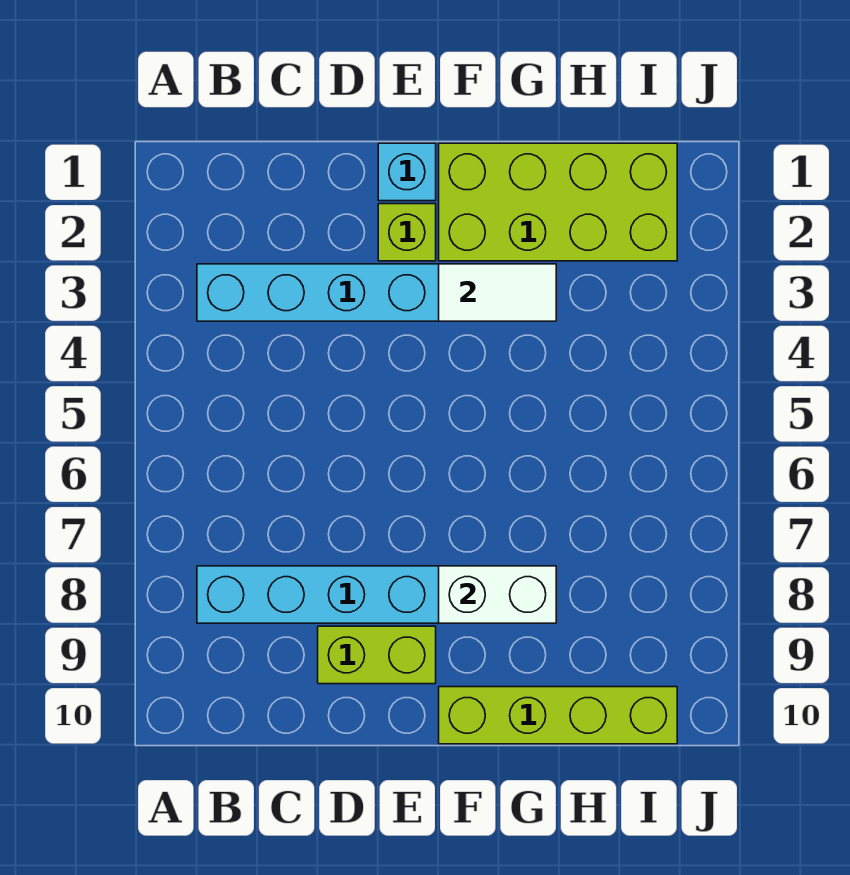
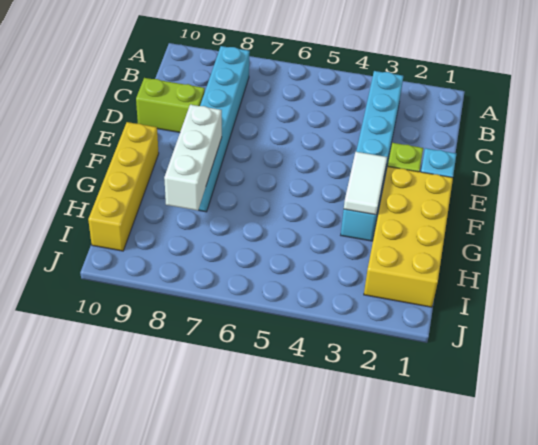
lime 1x2 brick [318,626,436,684] -> lime 1x2 brick turned to [136,78,205,133]
lime 2x4 brick [439,143,677,261] -> yellow 2x4 brick [364,167,453,307]
white 1x2 brick [439,566,556,623] -> white 1x3 brick [164,105,222,211]
lime 1x4 brick [439,687,677,744] -> yellow 1x4 brick [88,122,159,251]

